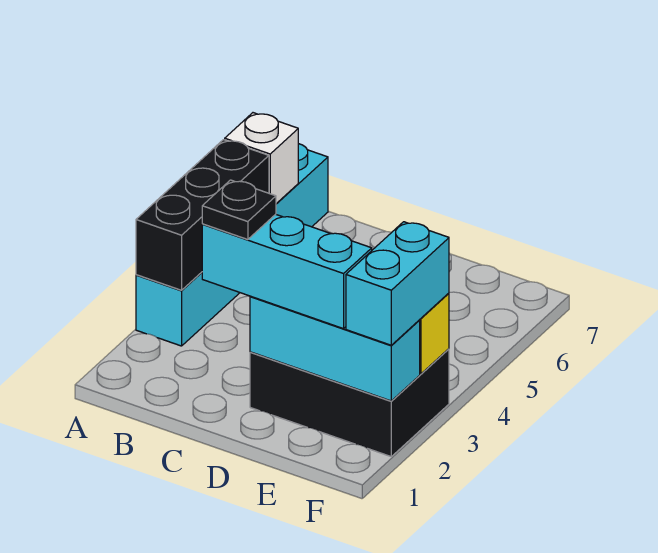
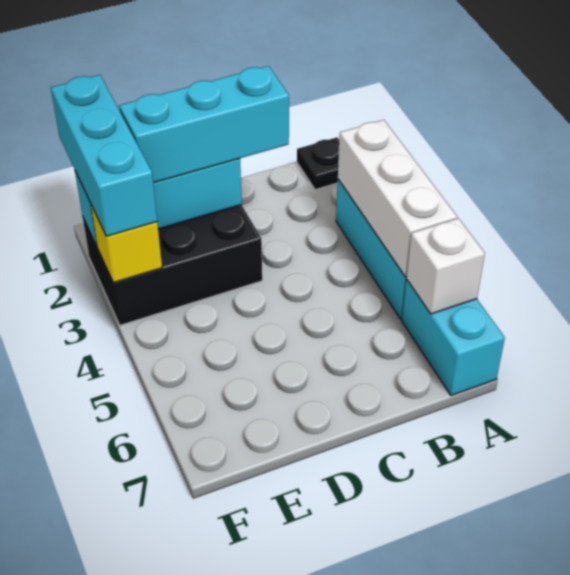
black 1x3 brick [136,140,269,290] -> white 1x3 brick [338,120,457,277]
black 1x1 plate [202,180,276,240] -> black 1x1 plate moved to [297,137,339,190]
cyan 1x2 brick [346,222,449,345] -> cyan 1x3 brick [51,75,157,236]

